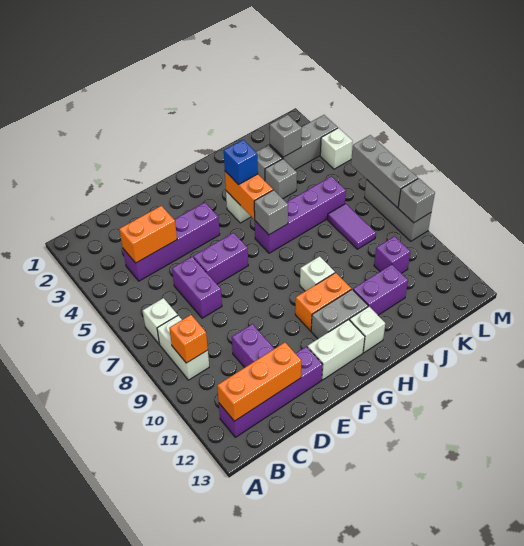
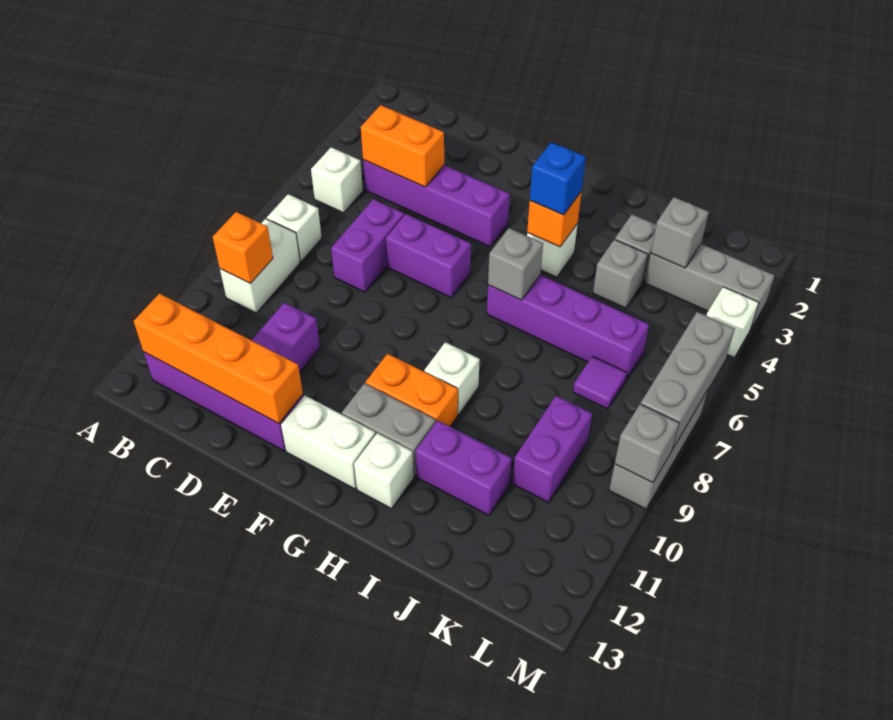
none -> white 1x1 brick [311,147,363,213]
orange 1x3 brick [217,343,301,421] -> orange 1x4 brick [134,294,303,423]
orange 1x2 brick [225,171,273,219] -> orange 1x1 brick [527,191,582,247]
purple 1x2 tile [327,204,376,249] -> purple 1x1 tile [573,356,627,409]
purple 1x1 brick [374,236,410,273] -> purple 1x2 brick [513,396,592,502]

